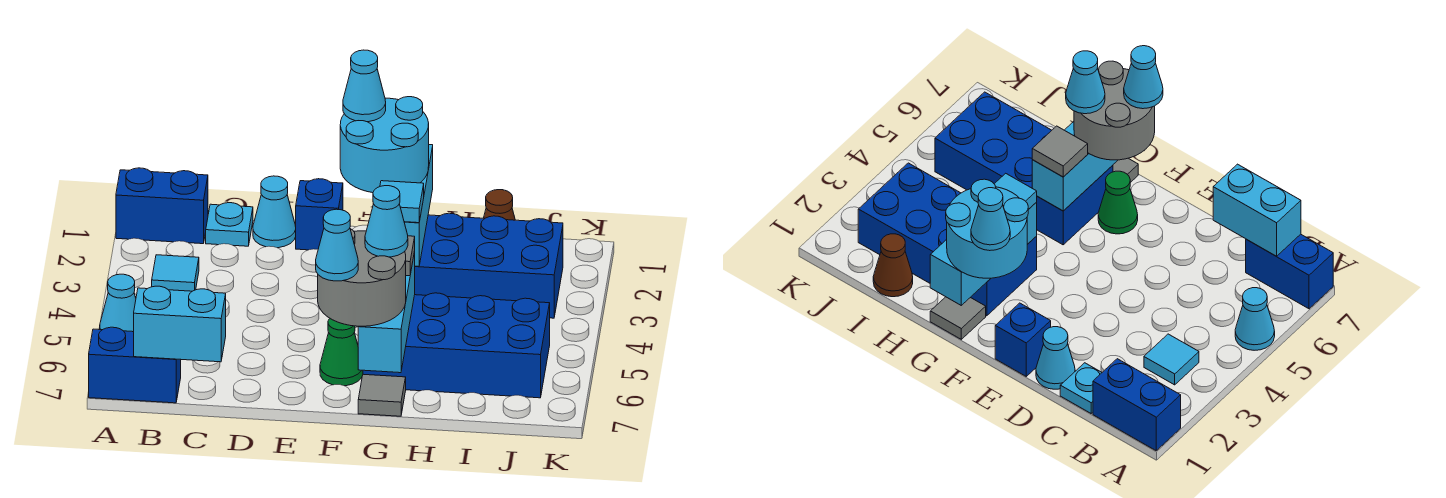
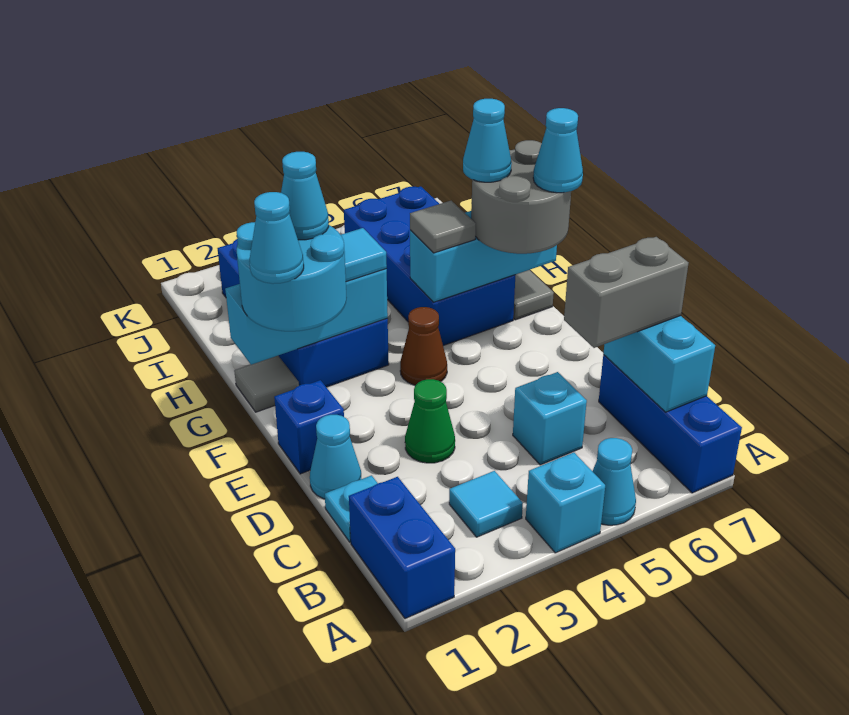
none -> cyan 1x1 brick [526,453,605,553]
blue 1x2 brick [89,327,181,403] -> blue 1x3 brick [599,355,742,493]
none -> cyan 1x1 brick [513,372,587,465]
none -> grey 1x2 brick [564,237,688,348]
green 1x1 cone [320,319,363,386] -> green 1x1 cone moved to [405,379,455,463]
none -> cyan 1x1 cone [281,152,329,240]
brown 1x1 cone [484,190,515,220] -> brown 1x1 cone moved to [400,307,447,385]

